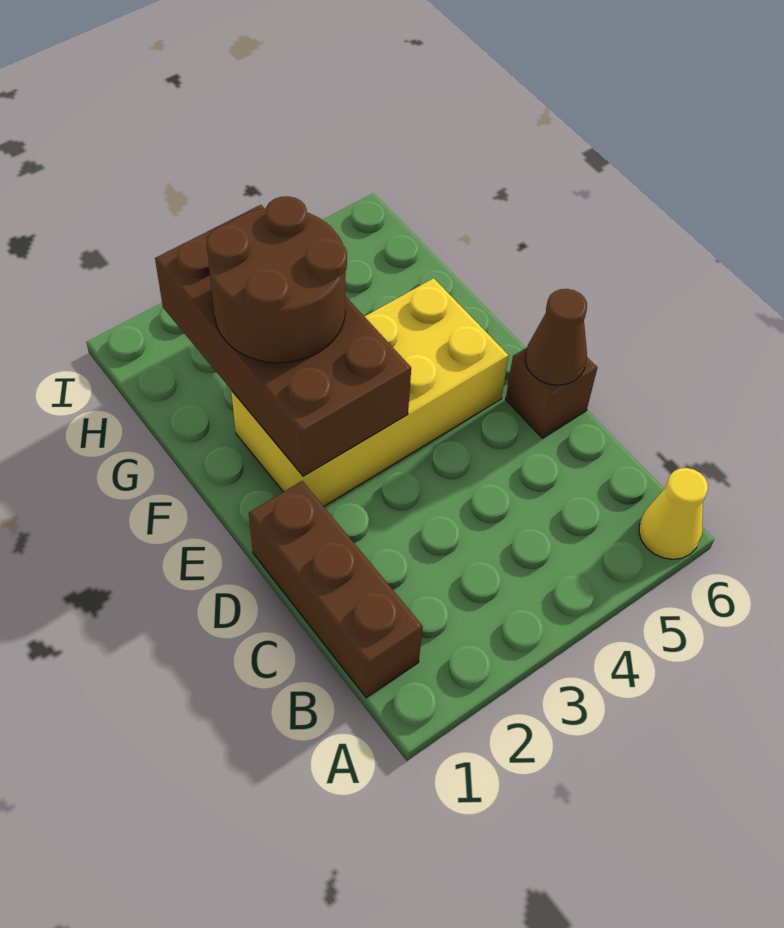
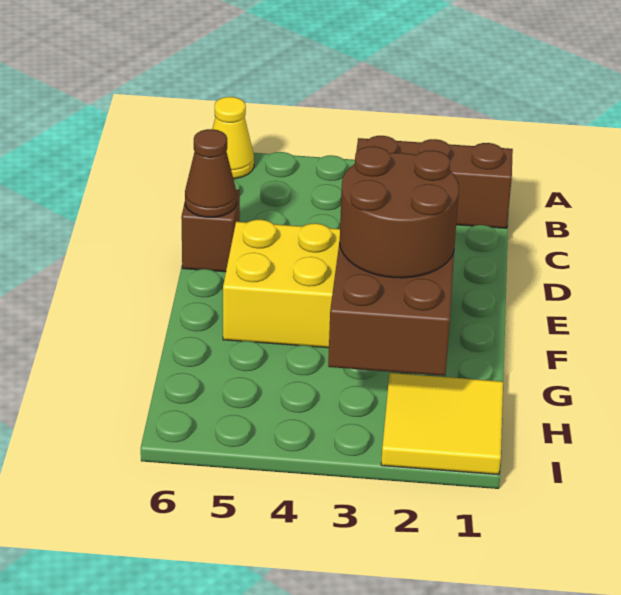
brown 1x3 brick [249,481,423,698] -> brown 1x3 brick turned to [356,136,513,228]
none -> yellow 2x2 tile [381,373,503,475]

